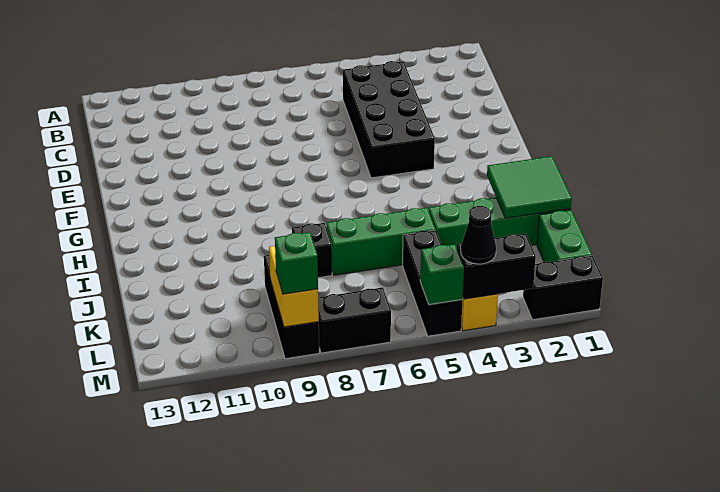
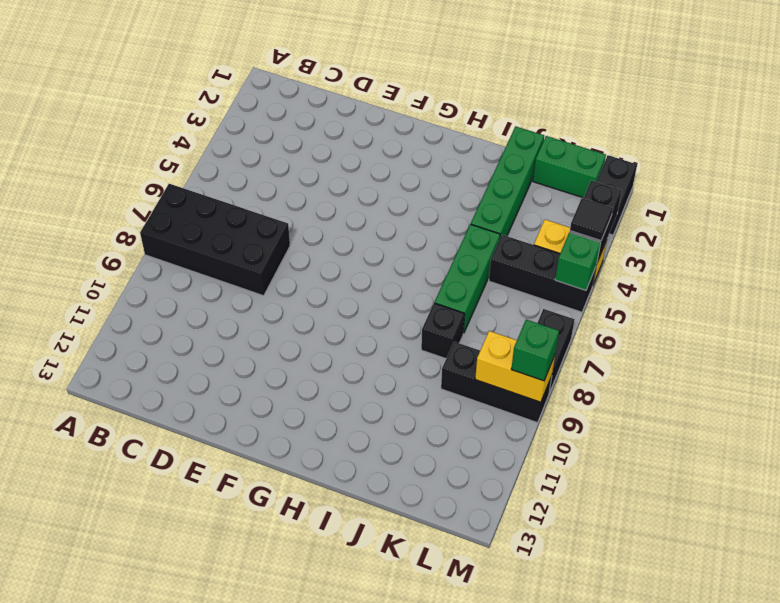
black 2x4 brick [343,61,435,178] -> black 2x4 brick moved to [140,184,290,296]
green 2x2 tile [487,156,572,218] -> none
black 1x1 cone [461,206,496,264] -> black 1x1 tile [570,198,613,241]

